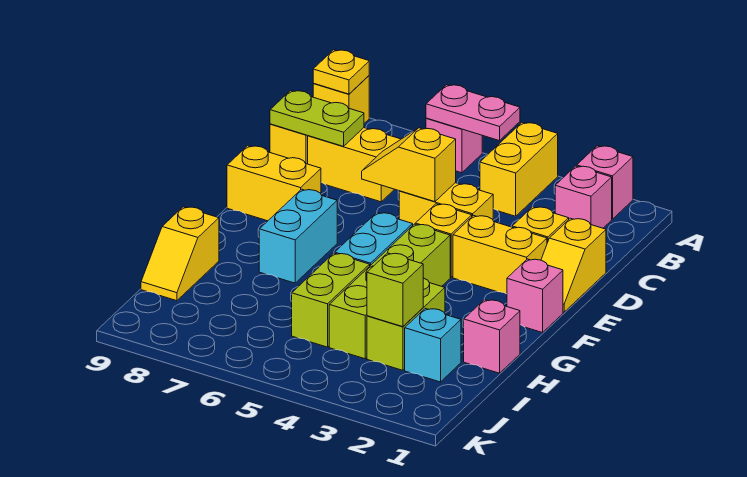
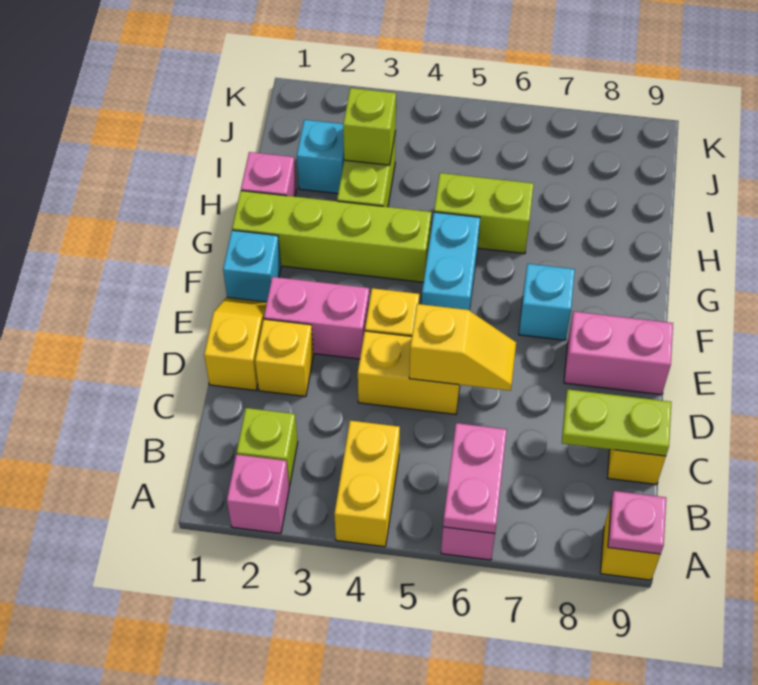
pink 1x2 plate [426,85,520,141] -> pink 1x2 plate turned to [443,423,507,533]
yellow 1x1 plate [313,50,369,94] -> pink 1x1 plate [608,491,666,554]
pink 1x1 brick [555,166,612,228] -> lime 1x1 brick [237,408,298,486]
yellow 1x2 brick [308,128,401,202] -> none
yellow 1x2 brick [453,215,547,294] -> pink 1x2 brick [264,277,369,359]
yellow 1x2 brick [227,146,321,221] -> pink 1x2 brick [564,312,673,395]
pink 1x1 brick [507,259,563,333] -> cyan 1x1 brick [223,230,281,302]
lime 1x4 brick [329,224,450,359] -> lime 1x4 brick turned to [232,191,431,282]
cyan 1x2 brick [259,189,337,283] -> cyan 1x1 brick [519,264,575,340]
lime 1x2 brick [292,253,370,347] -> lime 1x2 brick turned to [434,173,534,254]
yellow 1x2 slope [141,207,219,301] -> none

